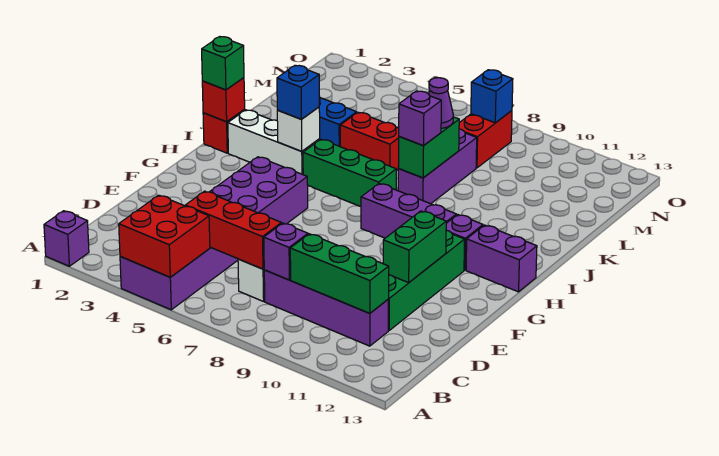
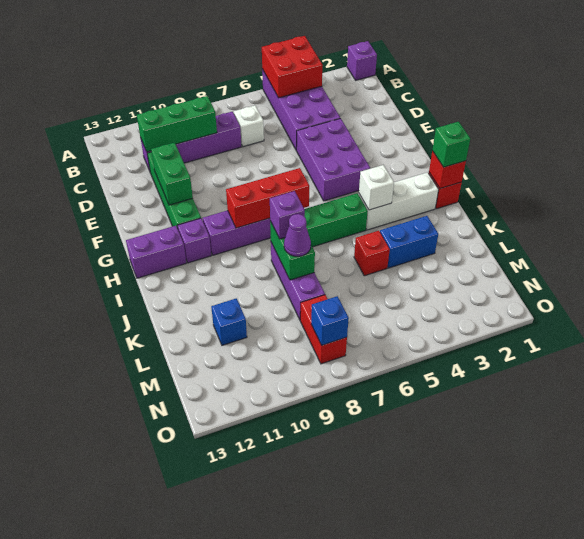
red 1x3 brick [185,191,281,269] -> red 1x3 brick moved to [226,168,309,228]
purple 1x1 brick [264,223,308,280] -> none
blue 1x1 brick [277,65,319,119] -> blue 1x1 brick moved to [211,298,247,345]
red 1x2 brick [340,112,399,171] -> red 1x1 brick [354,231,390,276]

